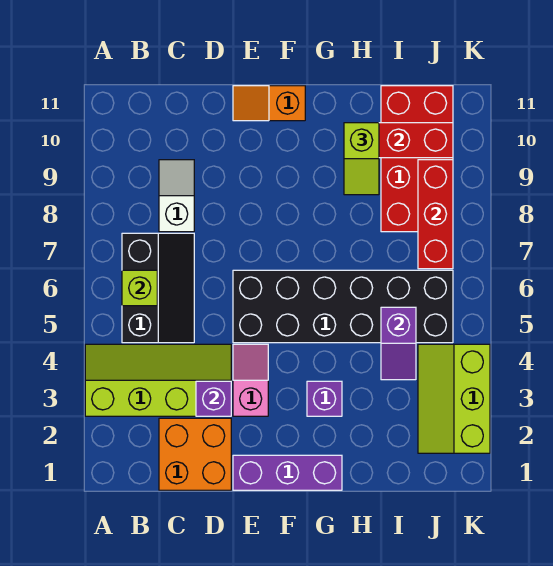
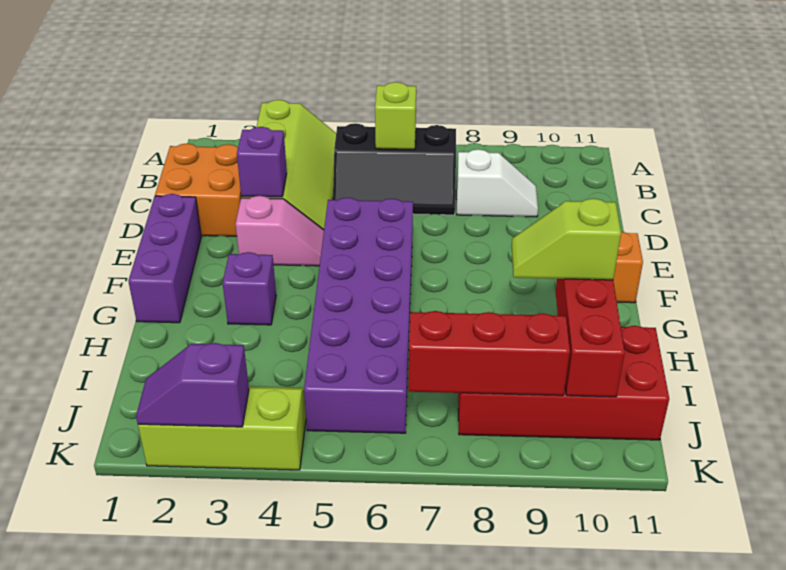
black 2x6 brick [233,270,453,343] -> purple 2x6 brick [304,198,413,433]
purple 1x2 slope [381,307,416,380] -> purple 1x2 slope moved to [136,343,249,427]

